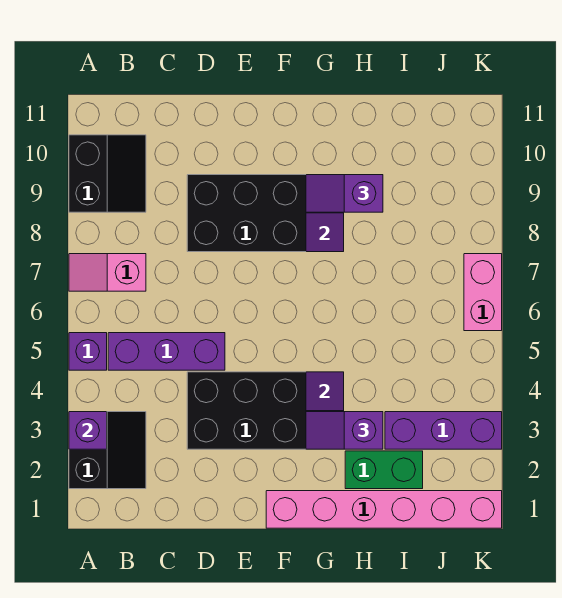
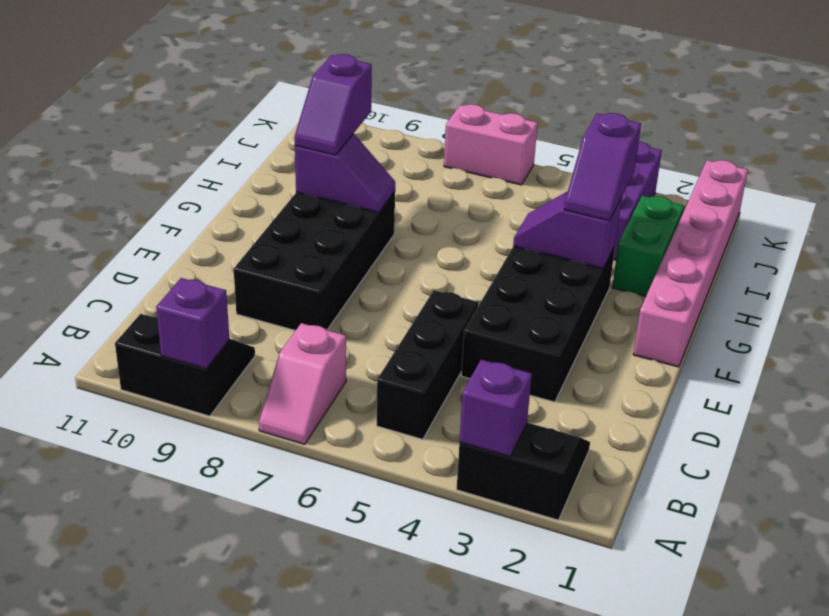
purple 1x1 brick [69,333,107,370] -> purple 1x1 brick moved to [156,278,229,369]
purple 1x3 brick [108,333,225,370] -> black 1x3 brick [377,290,478,439]

